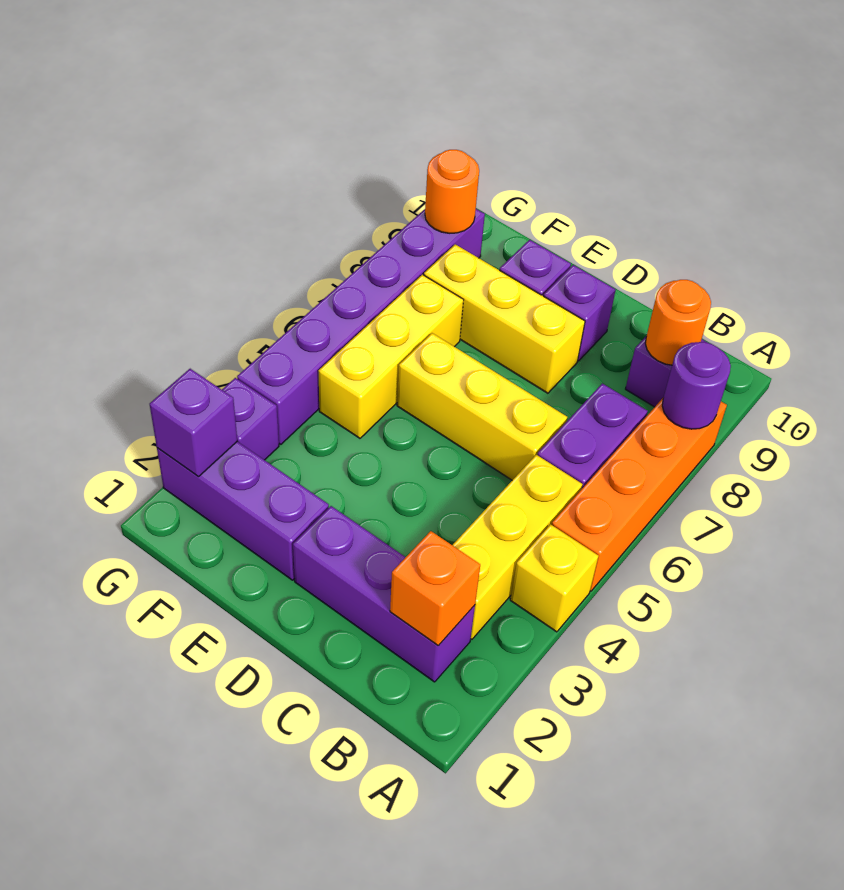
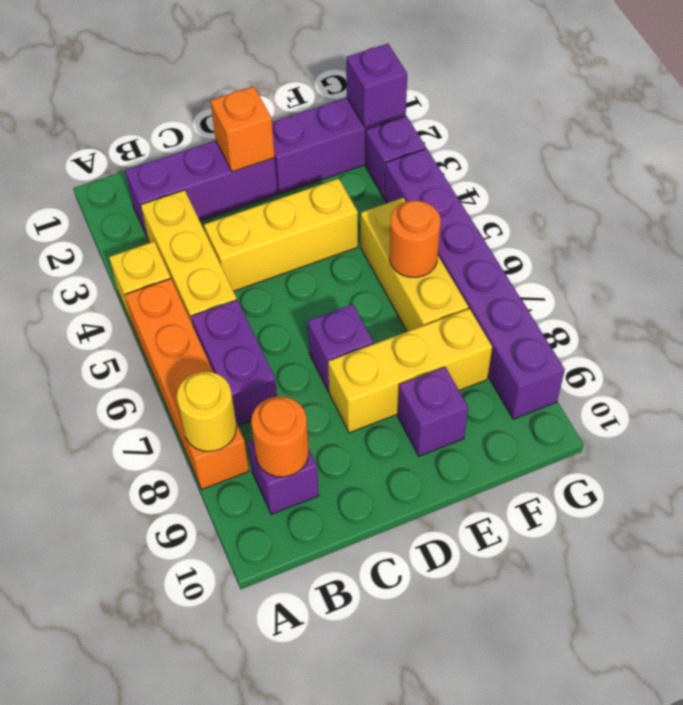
purple 1x1 round brick [662,342,731,429] -> yellow 1x1 round brick [177,372,237,452]
orange 1x1 brick [390,531,480,646] -> orange 1x1 brick moved to [210,86,275,172]
yellow 1x3 brick [397,333,567,480] -> yellow 1x3 brick moved to [204,179,358,291]
purple 1x1 brick [544,265,616,361] -> purple 1x1 brick moved to [308,304,374,392]
orange 1x1 round brick [425,150,479,233] -> orange 1x1 round brick moved to [389,201,441,277]

